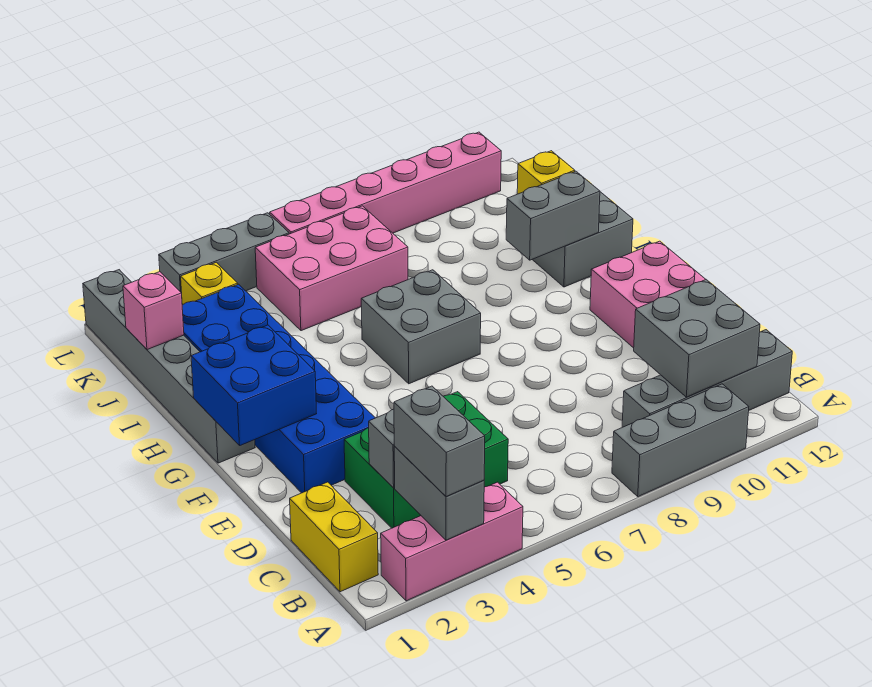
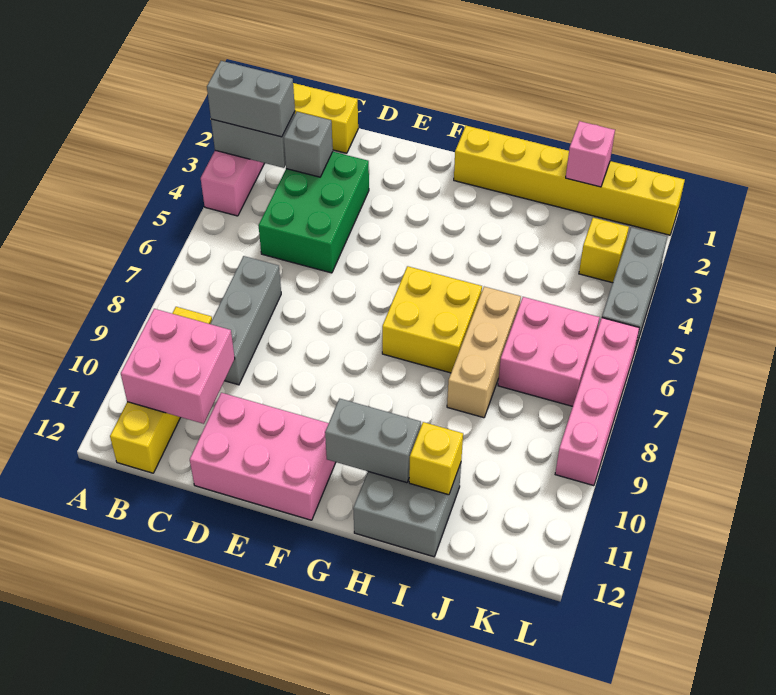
grey 1x3 brick [612,384,749,497] -> grey 1x3 brick moved to [210,256,281,385]
grey 1x4 brick [622,330,792,427] -> yellow 1x4 brick [110,307,212,473]
grey 2x2 brick [634,280,760,397] -> pink 2x2 brick [121,309,235,424]
blue 2x6 brick [182,284,375,493] -> none
blue 2x2 brick [191,325,317,445] -> none
grey 1x6 brick [83,270,255,463] -> yellow 1x6 brick [454,126,685,235]
grey 2x2 brick [361,270,481,384] -> yellow 2x2 brick [382,266,482,373]
grey 1x2 brick [506,171,600,260] -> grey 1x2 brick turned to [325,399,421,483]
none -> tan 1x3 brick [447,287,521,418]
pink 2x3 brick [255,206,408,331] -> pink 2x2 brick [498,297,600,406]
pink 1x6 brick [270,132,501,234] -> pink 1x4 brick [555,318,639,486]

